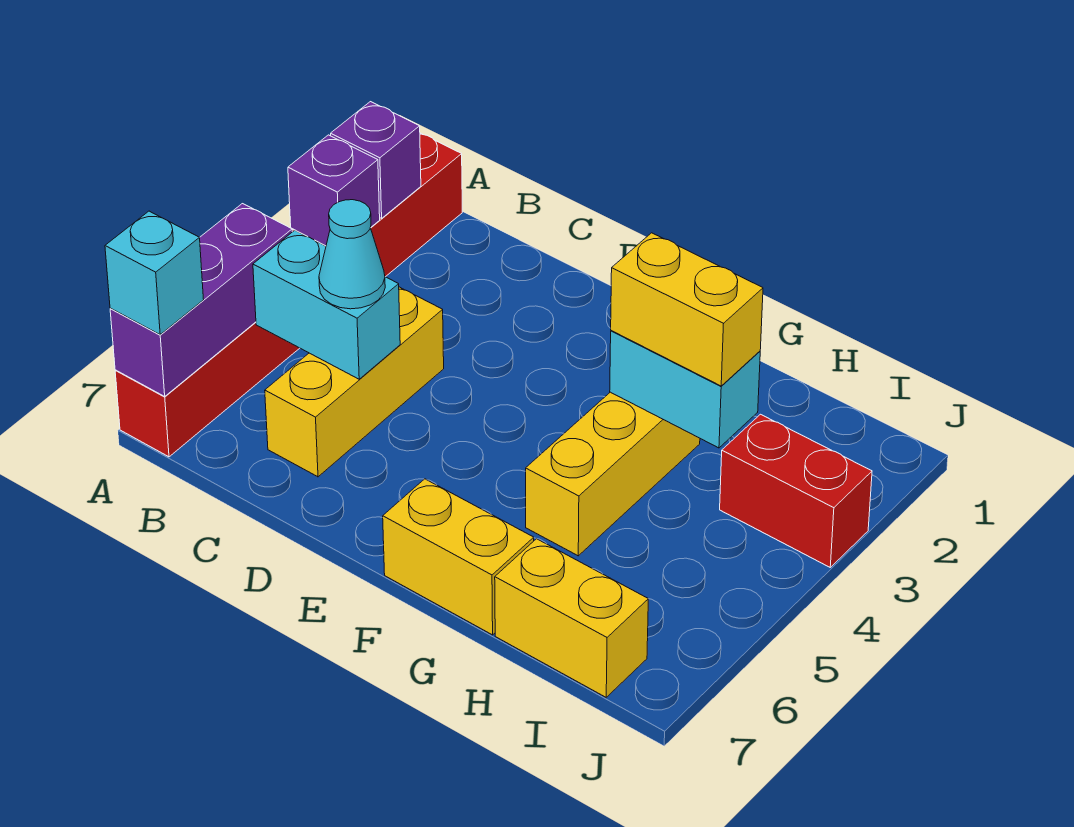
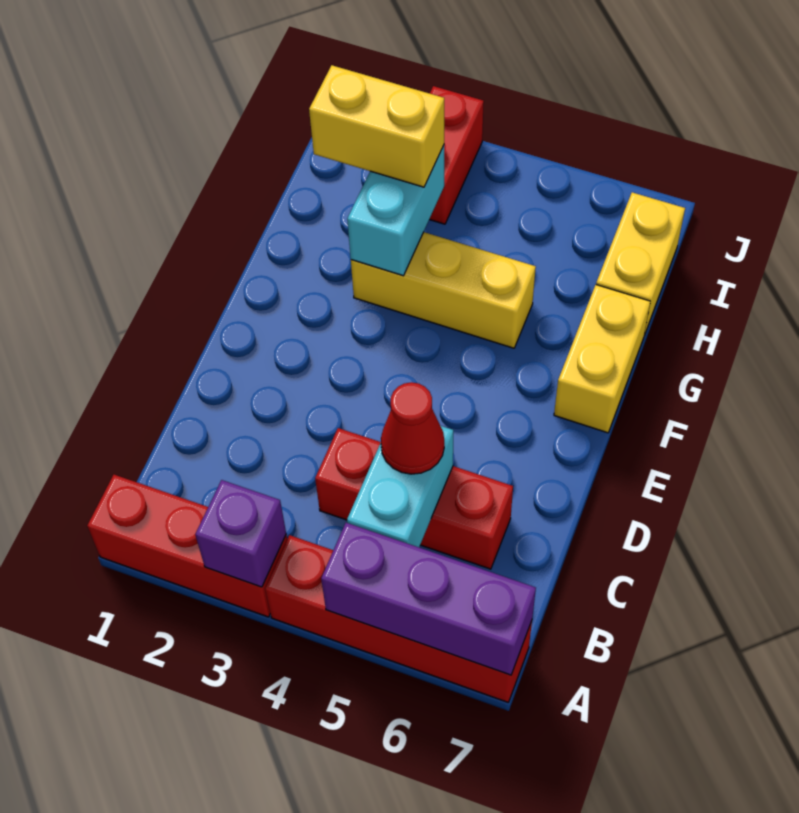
purple 1x1 brick [331,102,421,218] -> none
cyan 1x1 brick [105,211,204,335] -> none
yellow 1x3 brick [265,287,444,477] -> red 1x3 brick [315,428,513,569]
cyan 1x1 cone [319,200,385,309] -> red 1x1 cone [381,382,444,474]
yellow 1x2 brick [611,233,763,386] -> yellow 1x2 brick turned to [309,65,444,187]

